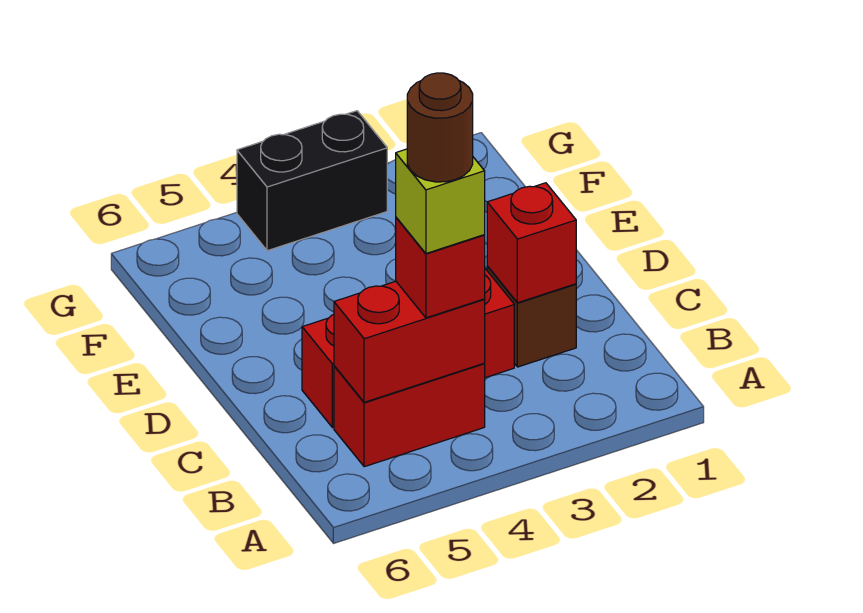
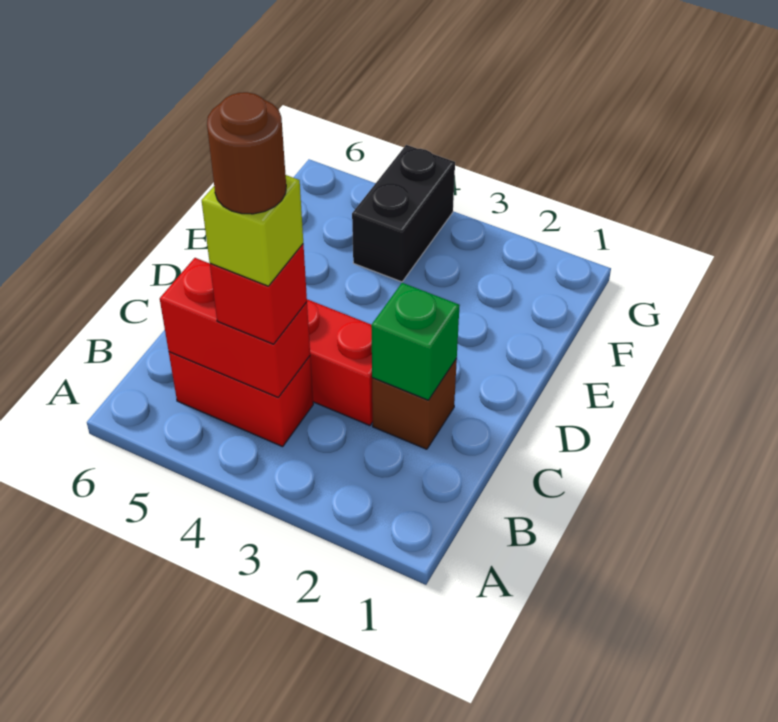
red 1x1 brick [487,183,576,303] -> green 1x1 brick [371,283,460,400]
black 1x2 brick [237,111,387,251] -> black 1x2 brick turned to [352,145,455,282]

